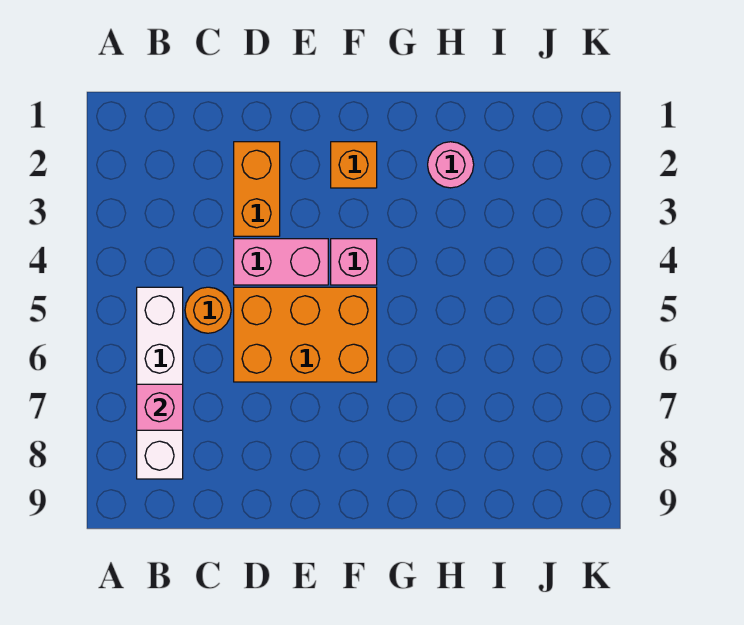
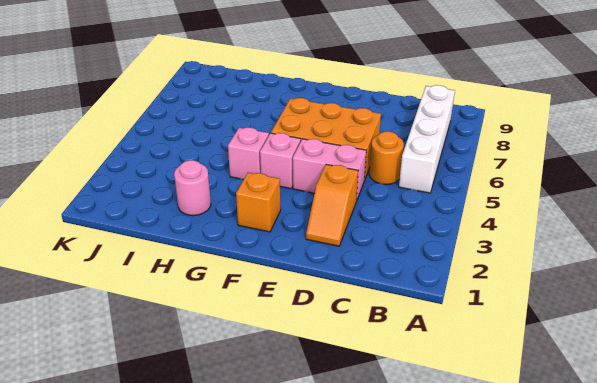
pink 1x1 brick [137,384,183,430] -> pink 1x1 brick moved to [228,127,269,180]
orange 1x2 brick [234,142,280,236] -> orange 1x2 slope [306,164,358,246]

